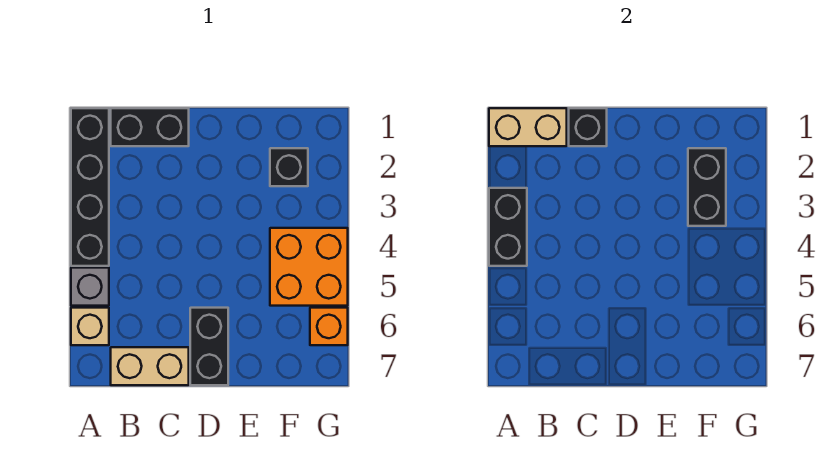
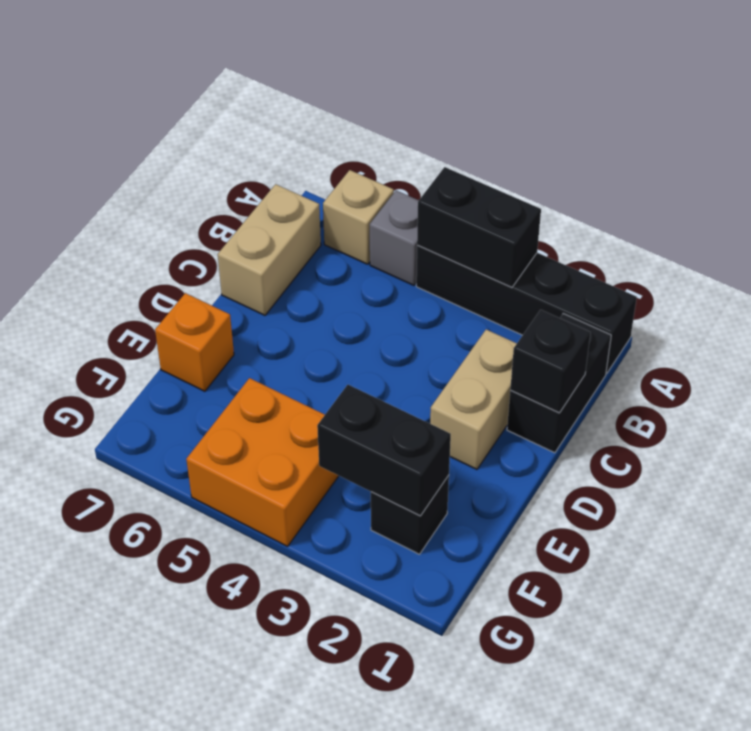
tan 1x2 brick [489,108,567,146] -> tan 1x2 brick moved to [430,330,517,469]
black 1x2 brick [190,308,228,385] -> none
orange 1x1 brick [310,308,348,345] -> orange 1x1 brick moved to [155,293,234,391]

